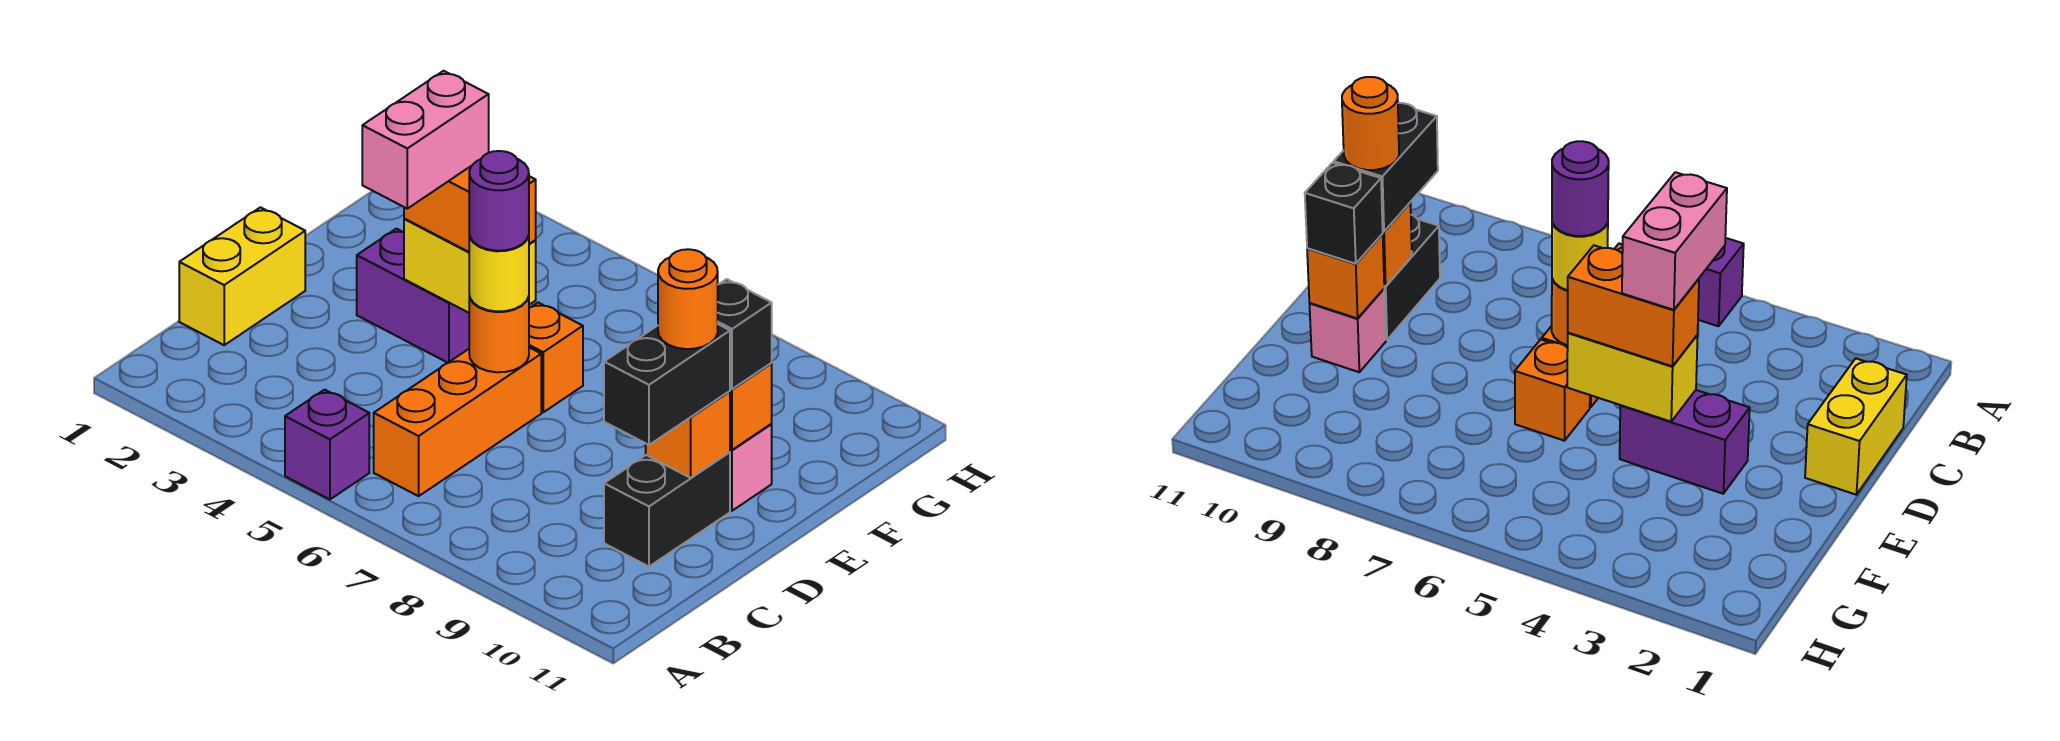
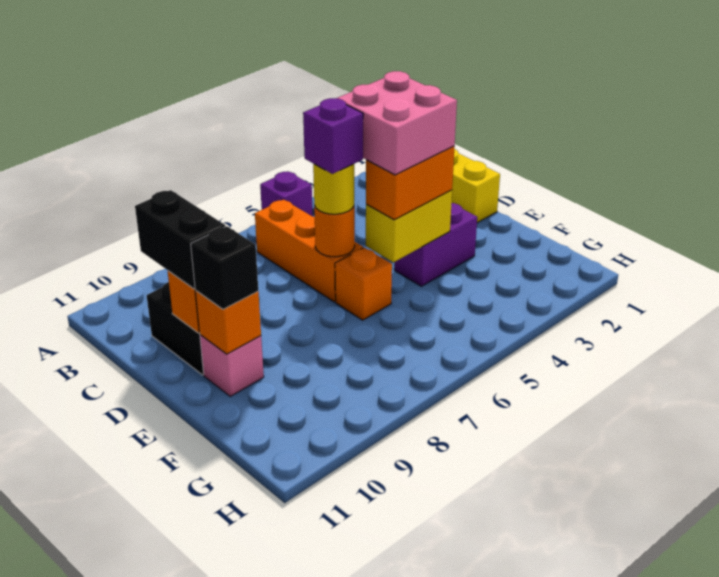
pink 1x2 brick [362,71,489,209] -> pink 2x2 brick [337,71,457,175]
purple 1x1 round brick [469,151,529,251] -> purple 1x1 brick [303,98,363,174]
orange 1x1 round brick [658,249,718,349] -> none

